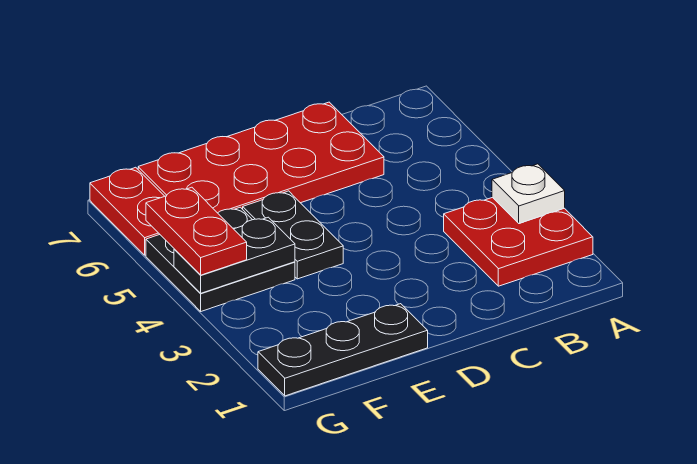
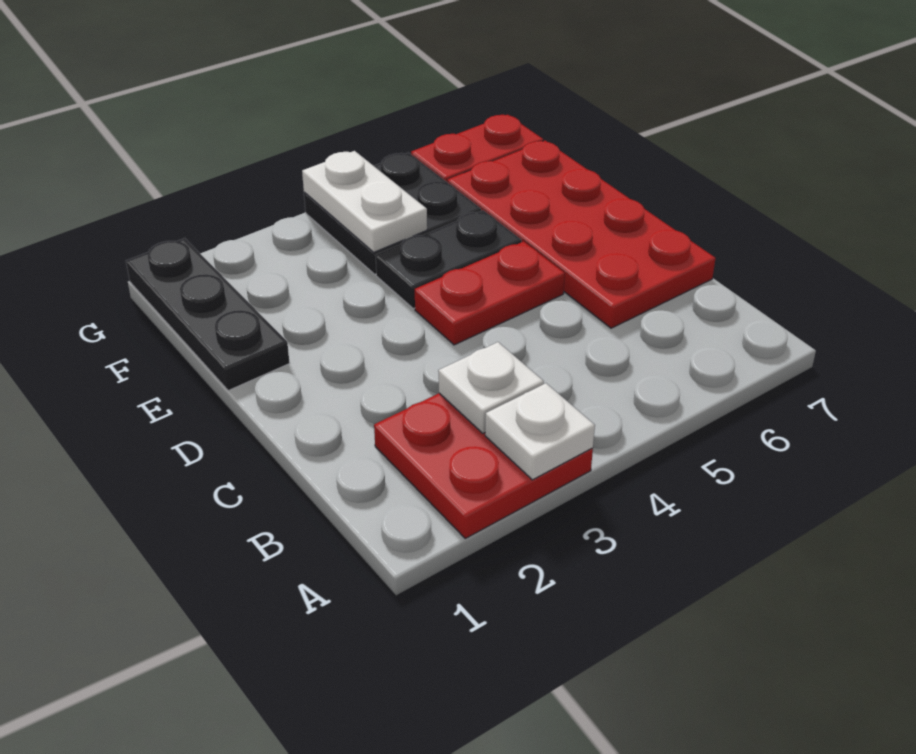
none -> white 1x1 plate [438,342,544,434]
black 1x2 plate [174,217,295,293] -> white 1x2 plate [302,151,427,252]
red 1x2 plate [146,187,247,275] -> red 1x2 plate moved to [415,241,565,345]

